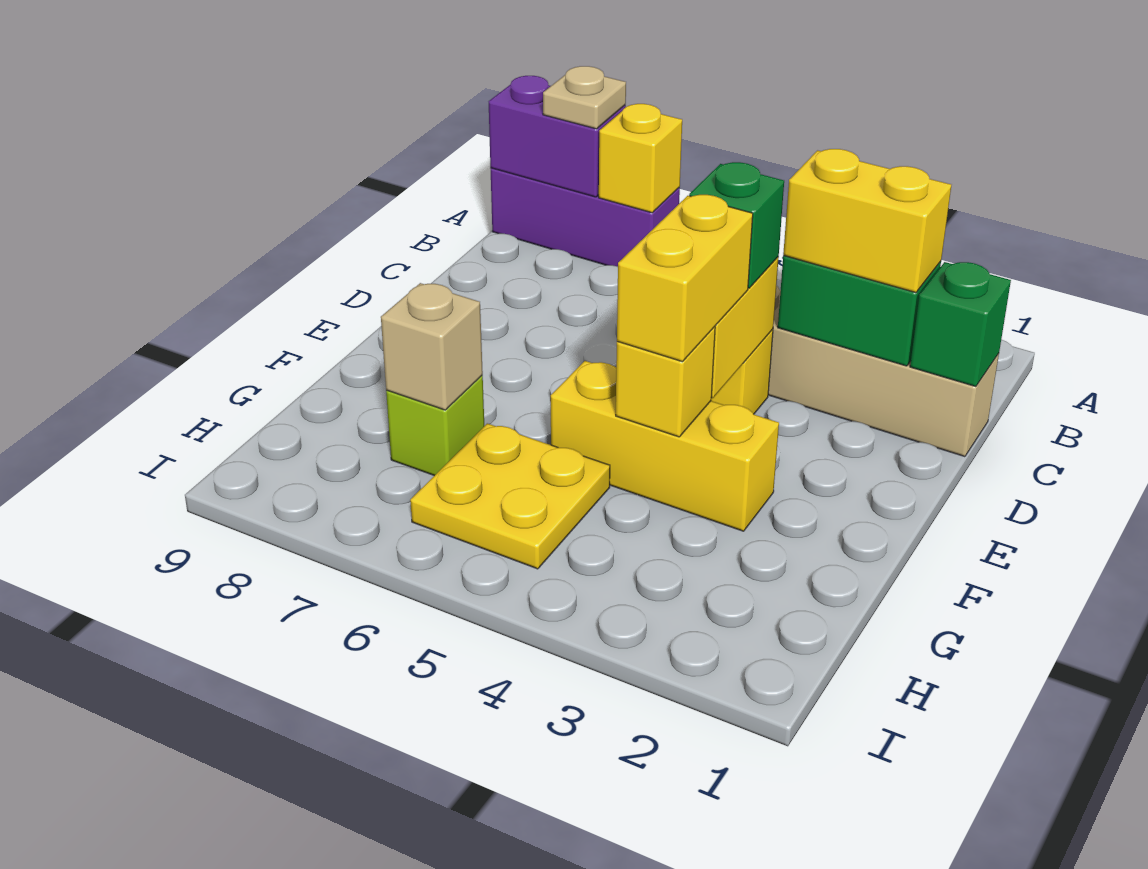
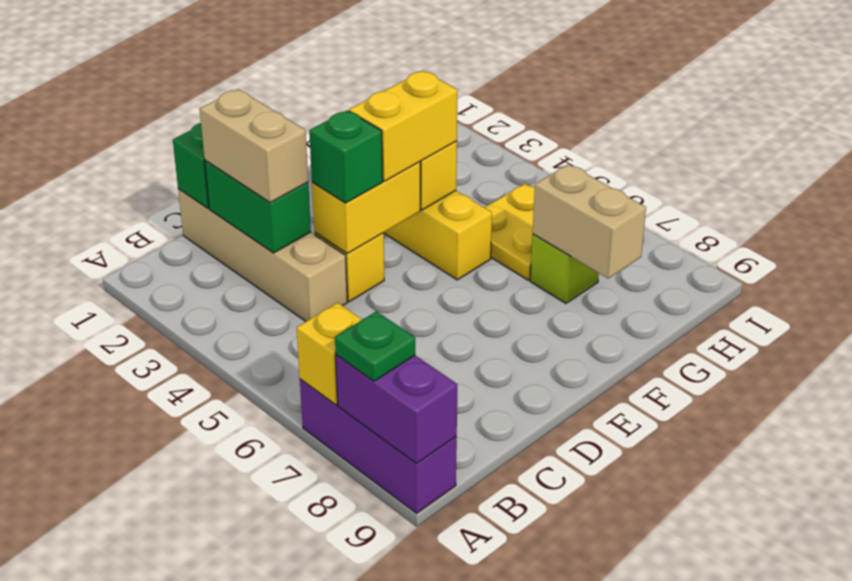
tan 1x1 plate [543,66,626,129] -> green 1x1 plate [335,311,415,381]
yellow 1x2 brick [783,149,951,293] -> tan 1x2 brick [200,89,308,203]
tan 1x1 brick [381,283,483,410] -> tan 1x2 brick [533,164,646,279]

